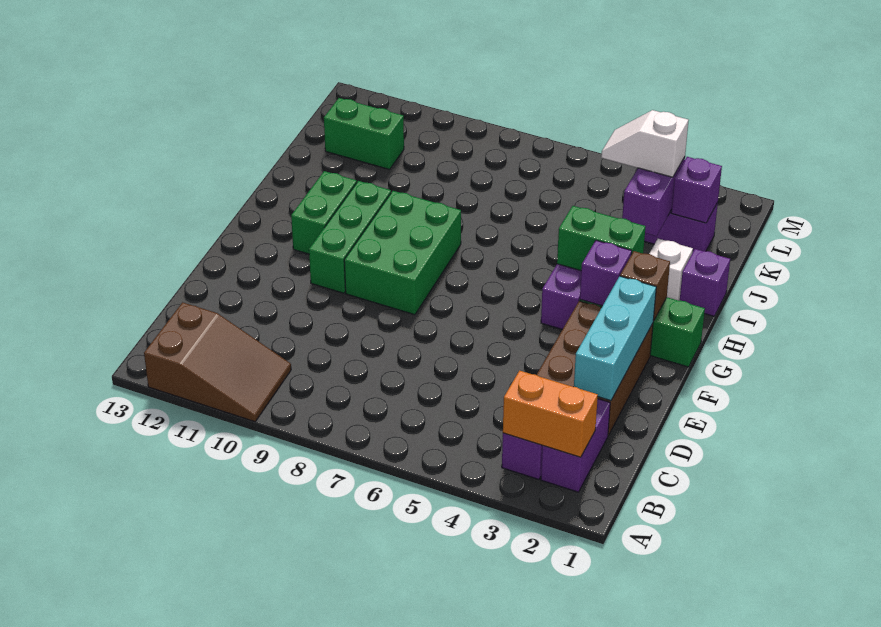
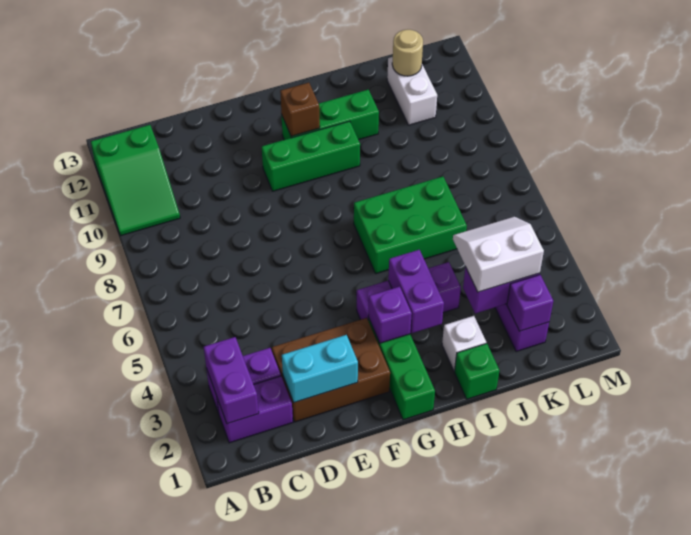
brown 2x3 slope [144,302,291,422] -> green 2x3 slope [91,125,180,236]
orange 1x2 brick [503,371,598,457] -> purple 1x2 brick [204,337,259,424]
cyan 1x3 brick [574,276,656,401] -> cyan 1x2 brick [282,335,358,402]
green 2x3 brick [344,191,461,315] -> green 2x3 brick moved to [354,177,467,274]
brown 1x1 brick [620,251,670,321] -> brown 1x1 brick moved to [280,83,320,136]
green 1x2 brick [291,171,357,254] -> green 1x3 brick [282,90,379,140]
green 1x2 brick [557,206,646,271] -> purple 1x2 brick [388,250,444,333]
purple 1x1 brick [680,249,730,316] -> green 1x1 brick [454,343,499,399]
white 1x2 slope [601,110,689,177] -> white 2x2 slope [453,217,544,292]
green 1x2 brick [324,98,404,169] -> white 1x2 brick [387,57,437,125]
none -> tan 1x1 round brick [392,30,423,76]

